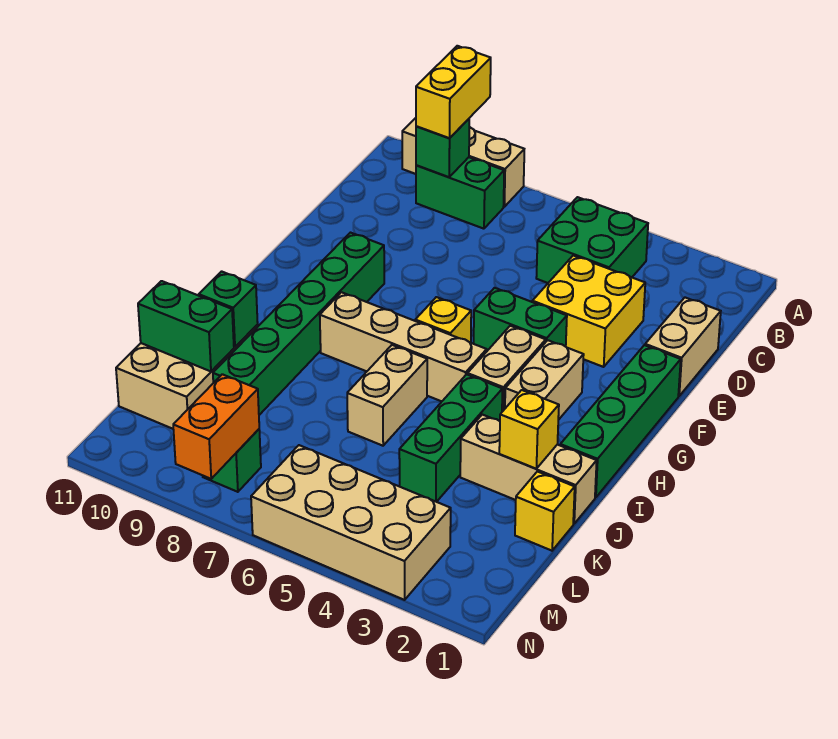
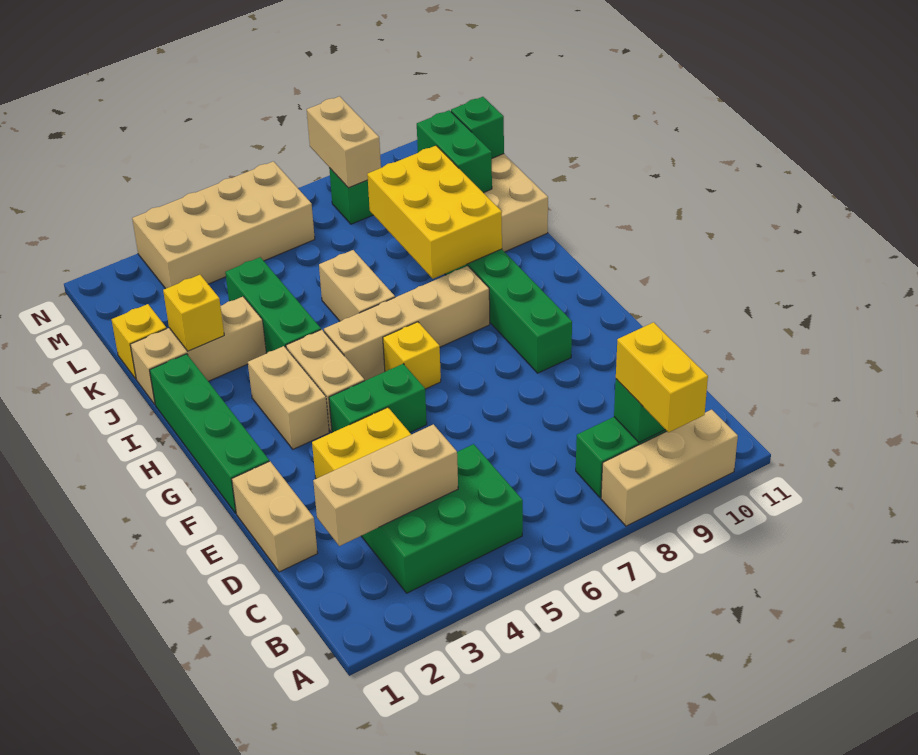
green 2x2 brick [536,197,648,283] -> green 2x3 brick [362,444,523,593]
none -> tan 1x3 brick [313,424,458,546]
none -> yellow 2x3 brick [367,146,502,279]
green 1x1 brick [199,271,258,347] -> green 1x1 brick moved to [451,97,504,158]
green 1x2 brick [138,281,234,371] -> green 1x2 brick turned to [417,110,492,193]
orange 1x2 brick [173,374,259,479] -> tan 1x2 brick [307,96,381,188]

